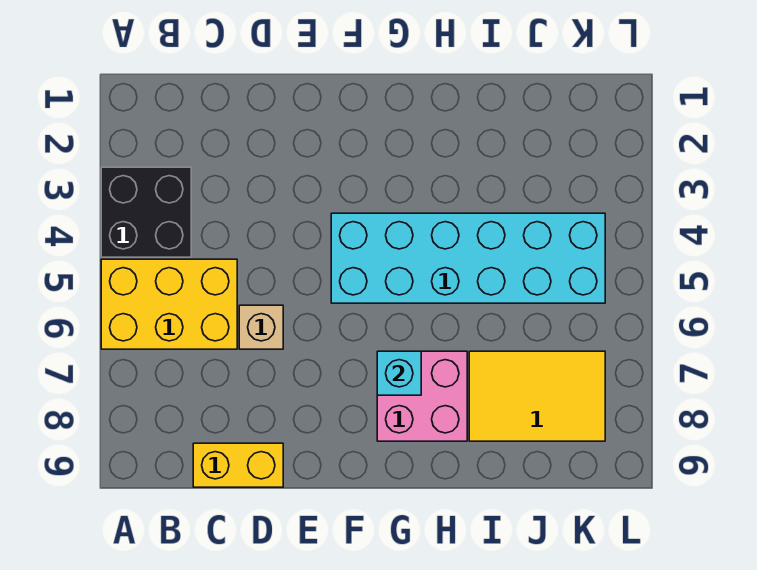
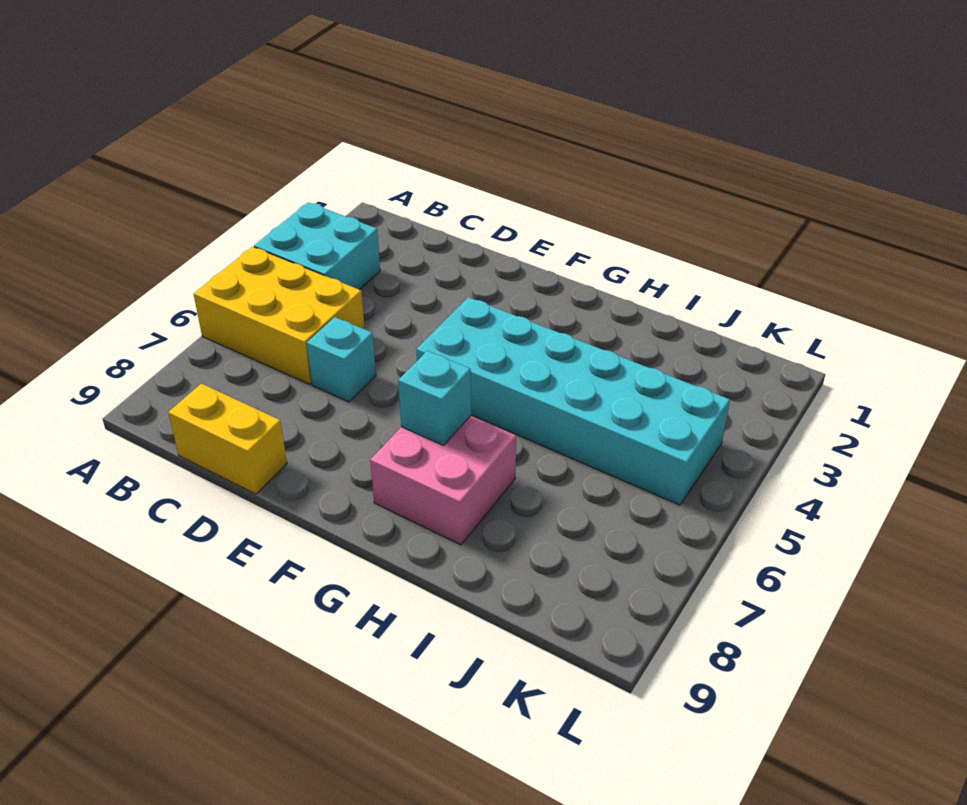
black 2x2 brick [101,167,191,257] -> cyan 2x2 brick [254,203,380,290]
tan 1x1 brick [239,305,283,349] -> cyan 1x1 brick [307,317,376,402]
yellow 2x3 tile [469,351,605,441] -> none

